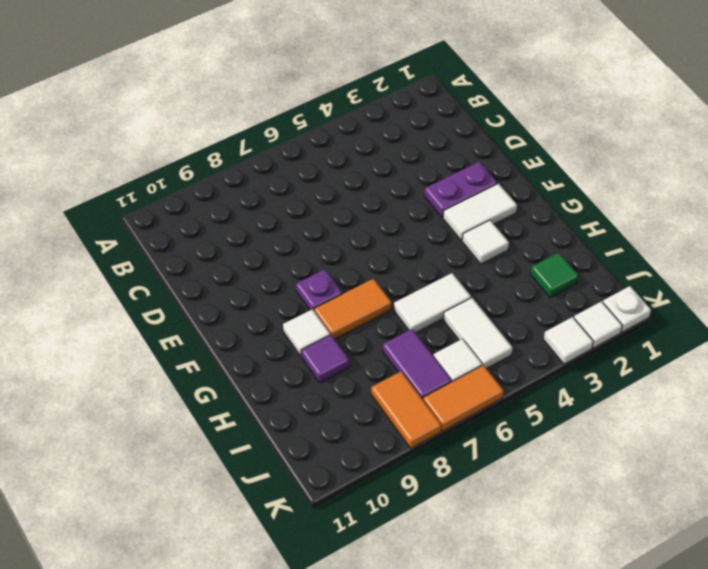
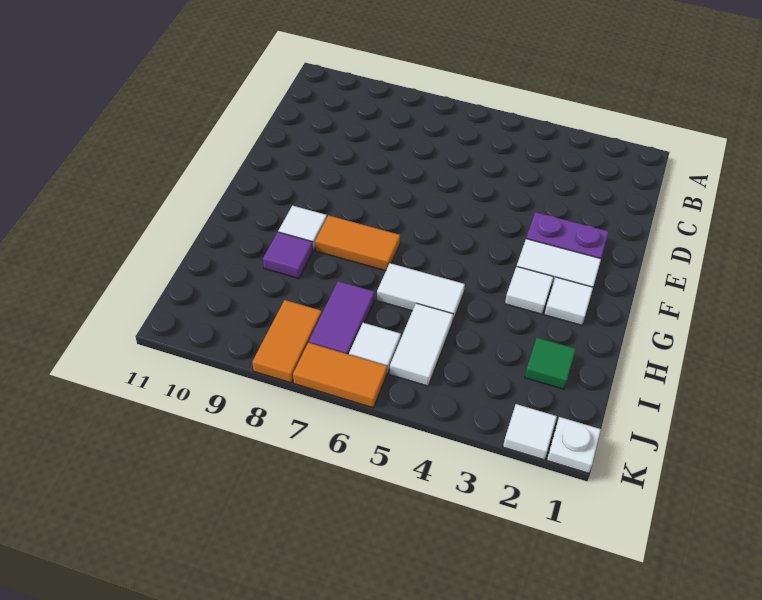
purple 1x1 plate [296,269,342,310] -> none
white 1x1 tile [543,317,594,364] -> white 1x1 tile moved to [544,277,593,325]

